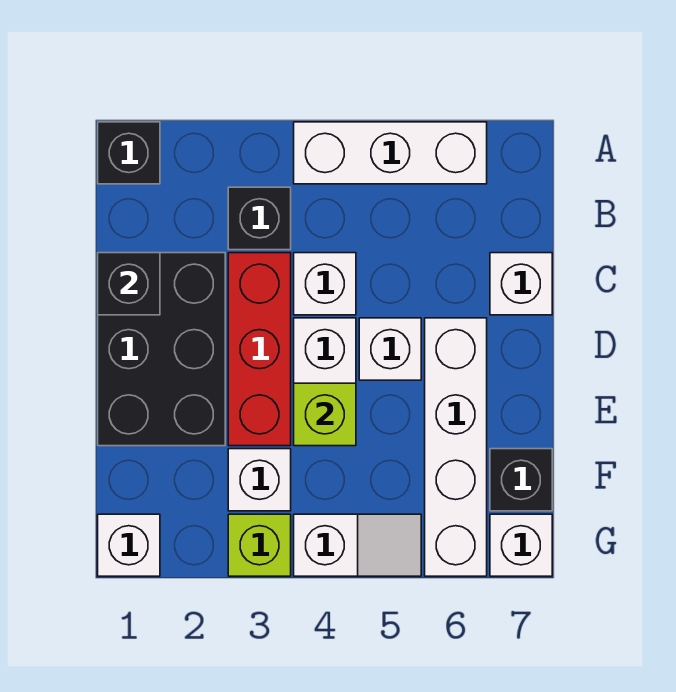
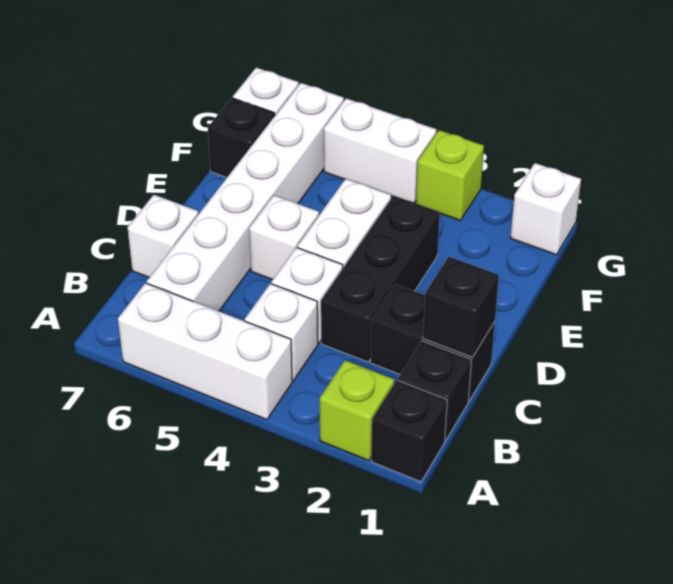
black 1x1 brick [228,187,291,250] -> black 1x1 brick moved to [398,341,471,441]
black 2x3 brick [98,253,225,446] -> black 1x2 brick [371,284,495,401]
red 1x3 brick [228,253,291,446] -> black 1x3 brick [321,196,440,362]
white 1x4 brick [425,318,487,576] -> white 1x6 brick [147,83,344,311]
lime 1x1 brick [294,383,356,446] -> lime 1x1 brick moved to [320,360,394,461]
white 1x1 brick [228,449,291,511] -> white 1x1 brick moved to [245,284,318,381]
white 1x2 slope [294,514,421,576] -> white 1x2 brick [324,98,436,202]

